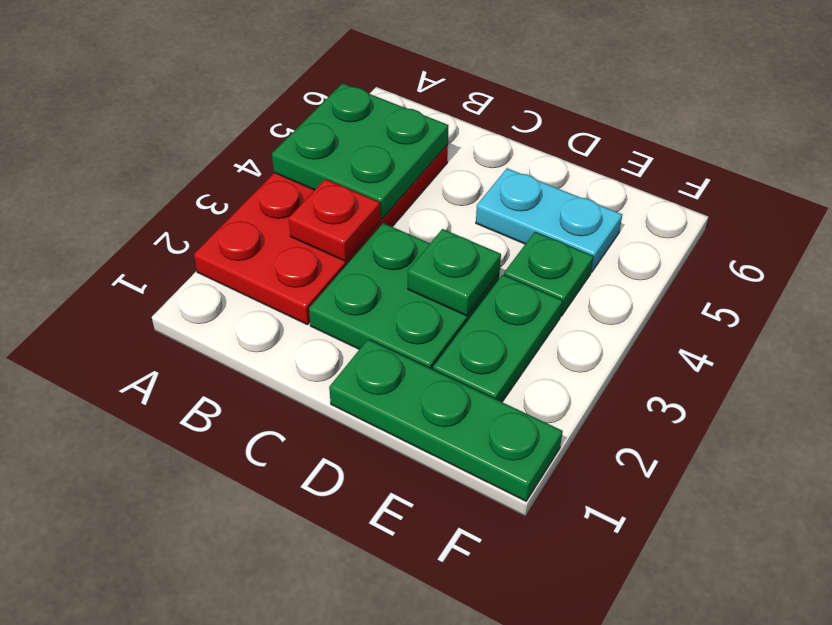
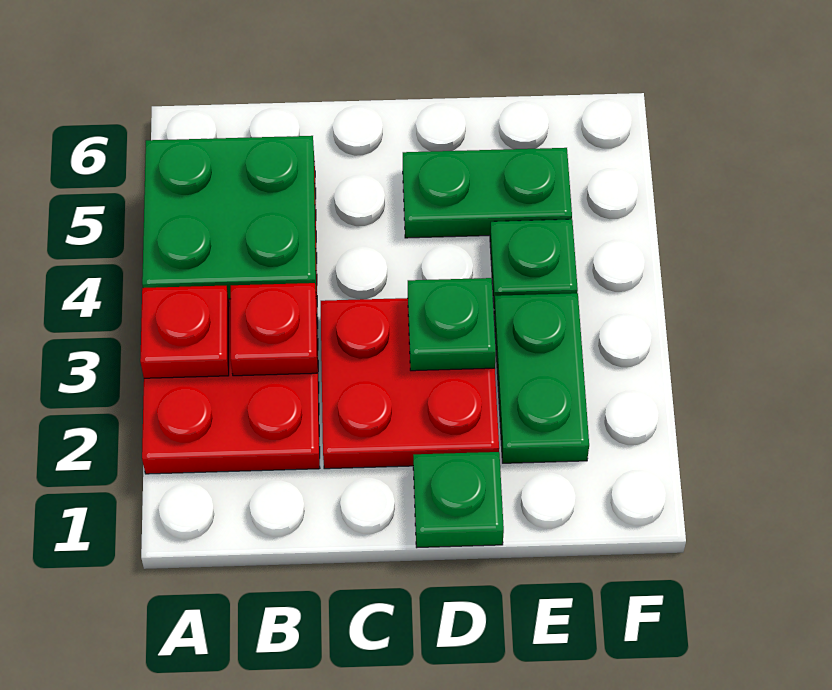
none -> red 1x1 plate [140,286,229,378]
green 2x2 plate [309,223,499,369] -> red 2x2 plate [321,298,499,469]
green 1x3 plate [329,339,563,501] -> green 1x1 plate [413,452,504,547]
cyan 1x2 plate [476,168,622,272] -> green 1x2 plate [403,148,572,238]

